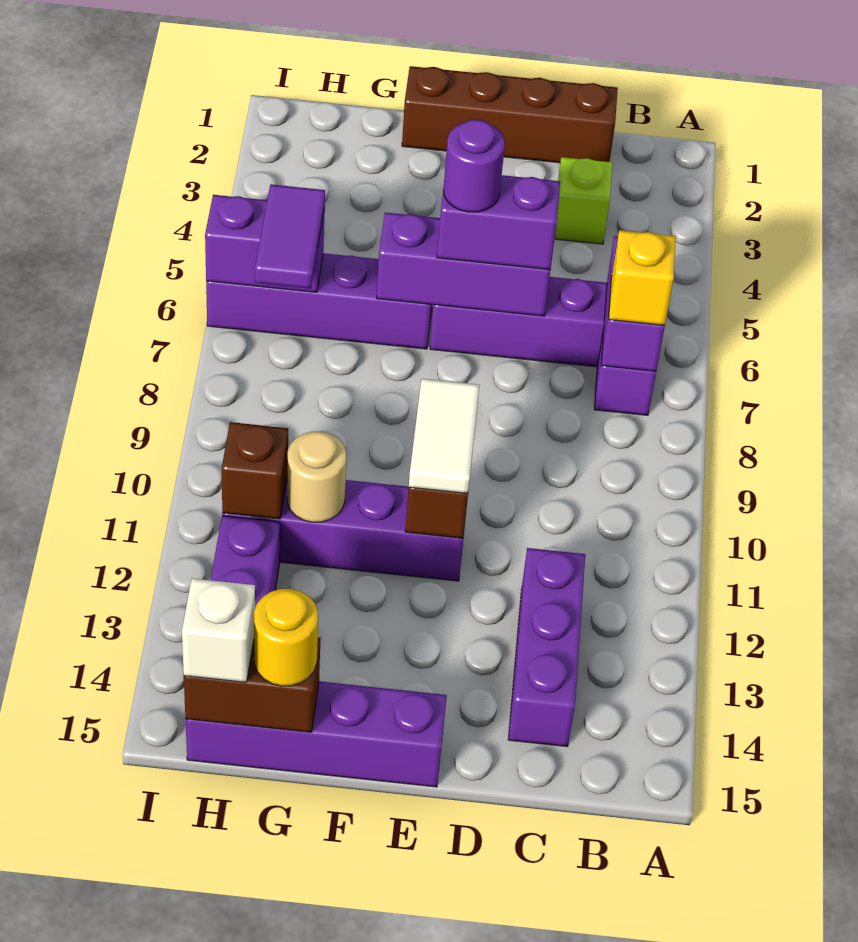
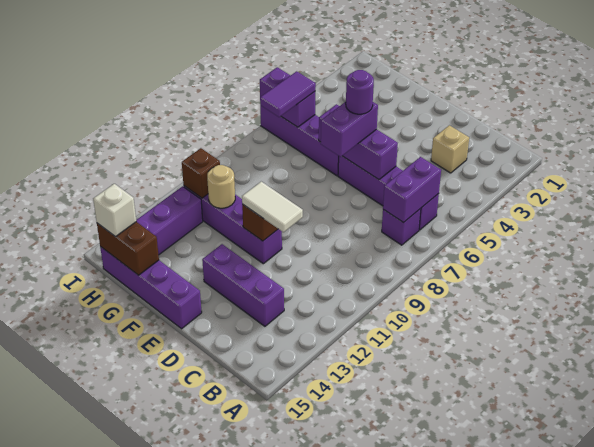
yellow 1x1 brick [609,230,676,325] -> none
brown 1x4 brick [402,66,618,163] -> none
lime 1x1 brick [555,157,612,244] -> tan 1x1 brick [431,125,469,173]
purple 1x3 brick [508,548,585,747] -> purple 1x3 brick turned to [202,244,284,326]
purple 1x2 brick [437,175,560,270] -> purple 1x2 brick turned to [321,102,378,157]
white 1x2 tile [409,379,479,493] -> white 1x2 tile turned to [242,182,303,232]
yellow 1x1 round brick [254,589,318,686] -> none

